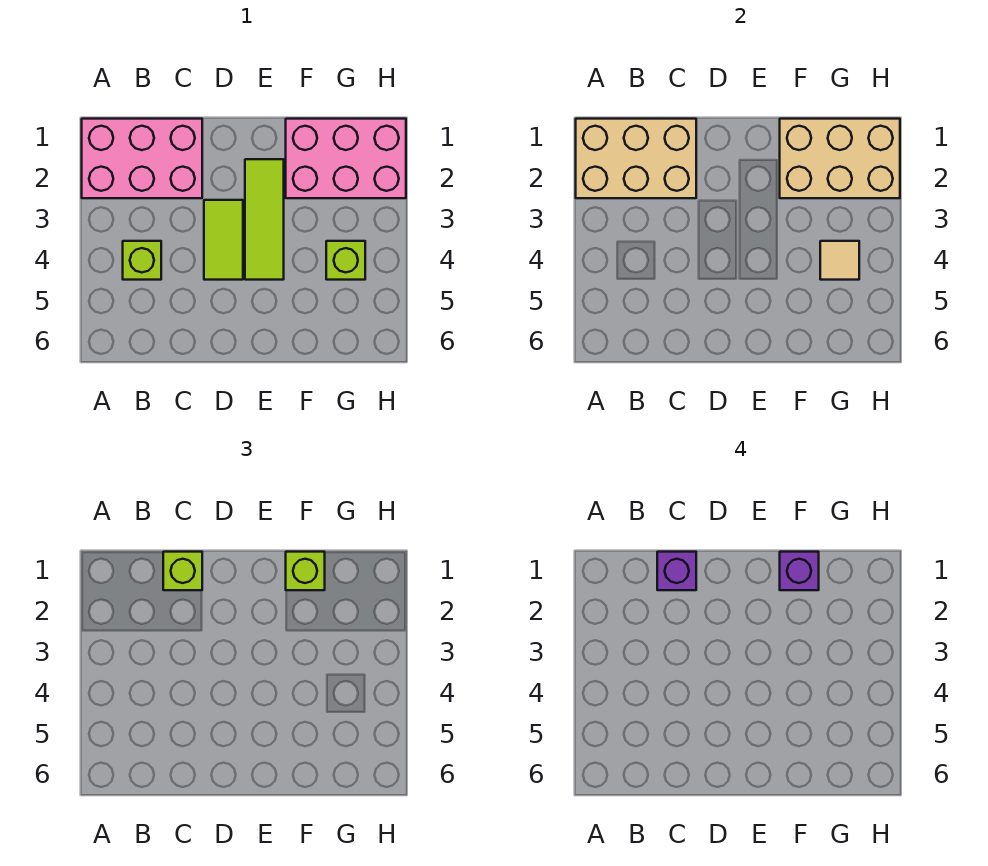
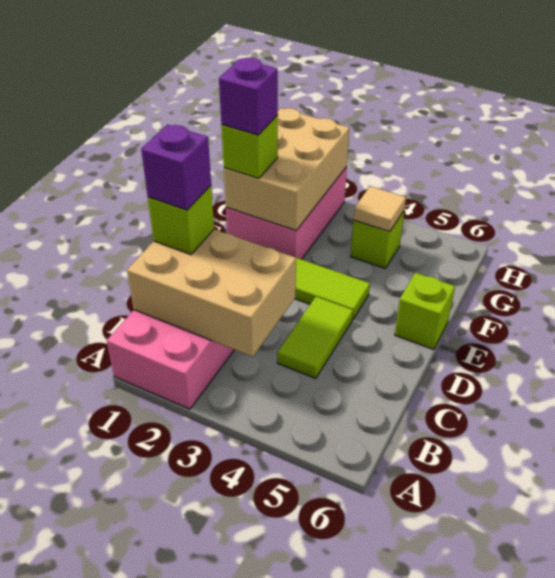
tan 2x3 brick [576,119,696,198] -> tan 2x3 brick turned to [127,229,296,357]
lime 1x1 brick [123,241,161,280] -> lime 1x1 brick moved to [395,273,455,349]
lime 1x2 tile [204,200,243,280] -> lime 1x2 tile turned to [277,297,353,378]

